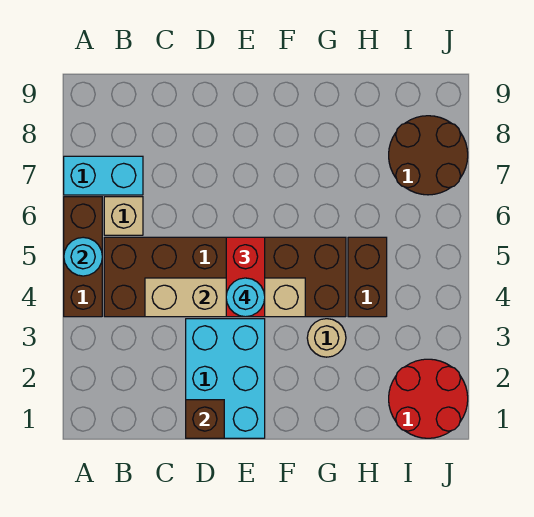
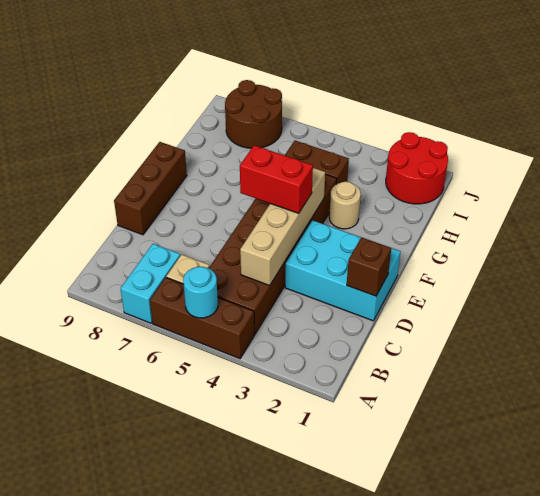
none -> brown 1x3 brick [114,142,187,235]
cyan 1x1 round brick [226,278,265,317] -> none

